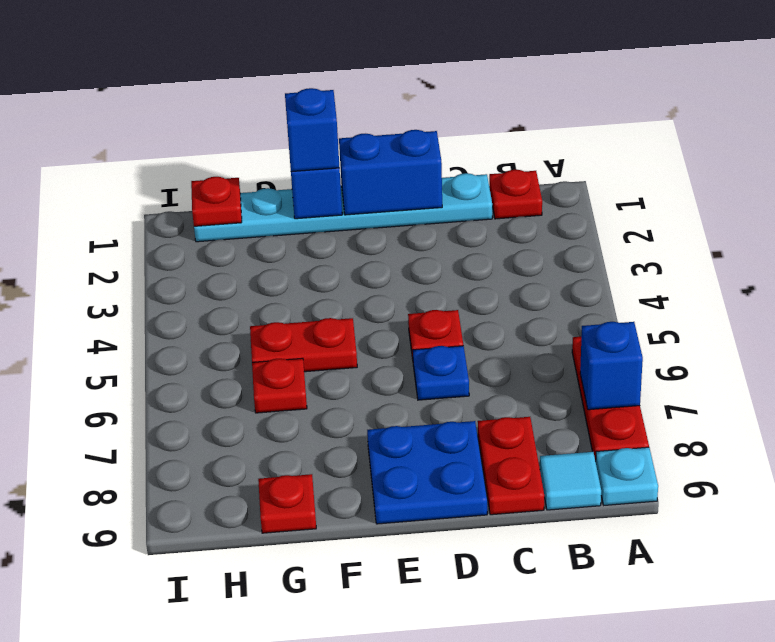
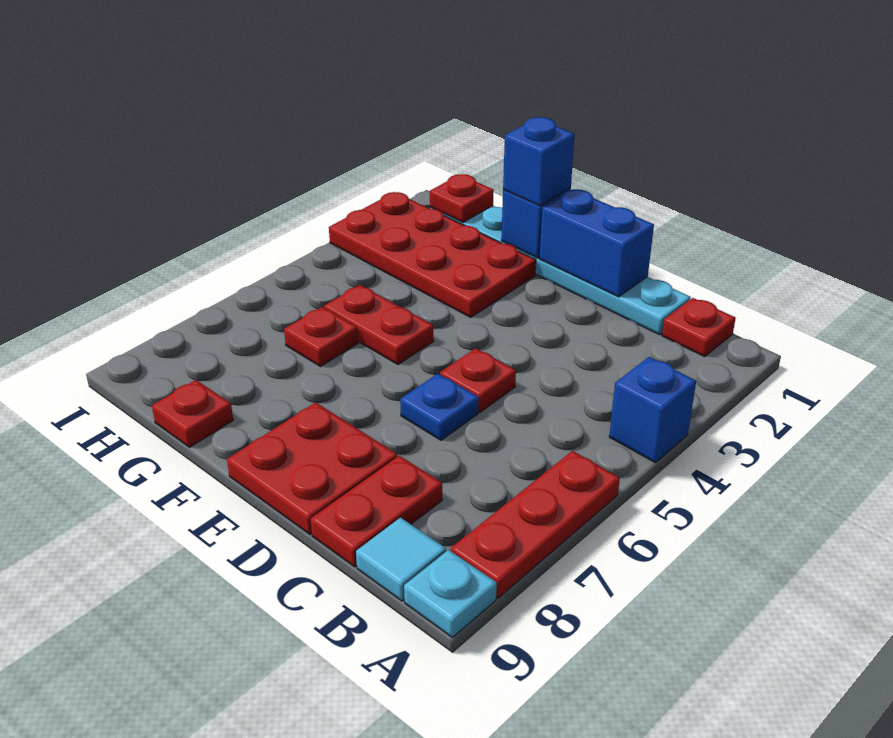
blue 1x1 brick [580,322,643,410] -> blue 1x1 brick moved to [609,357,696,462]
blue 2x2 plate [367,421,487,524] -> red 2x2 plate [227,402,397,534]
none -> red 2x4 plate [329,192,536,317]

